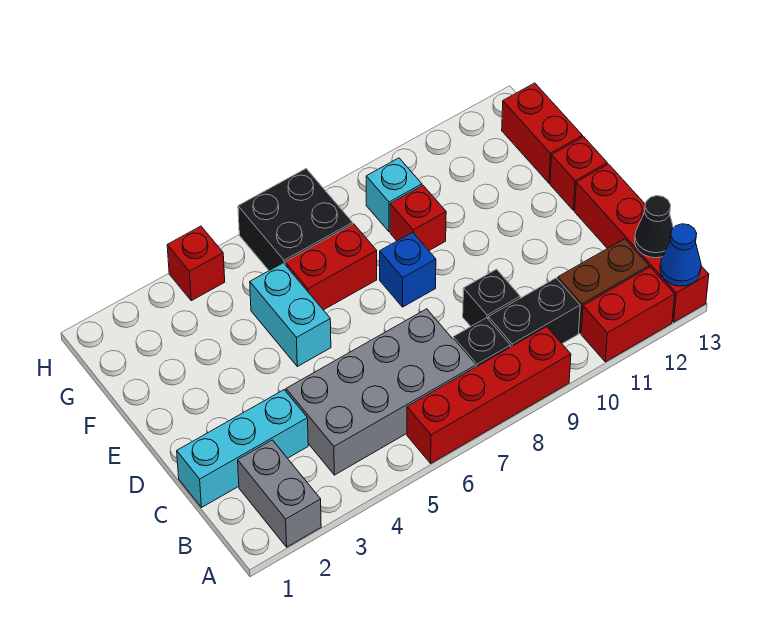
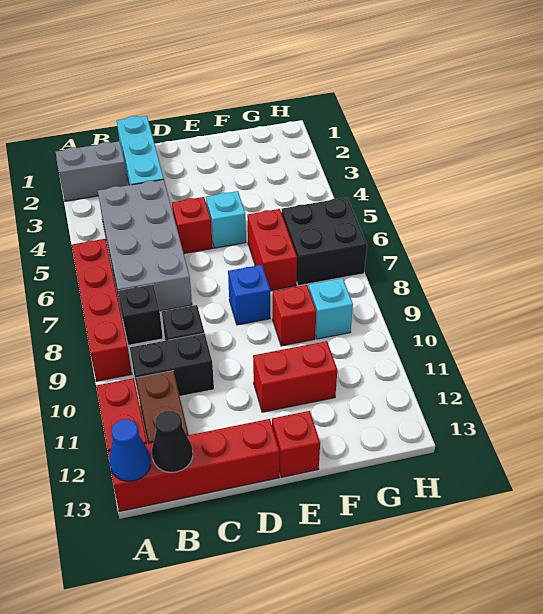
black 1x2 brick [488,278,580,347] -> black 1x2 brick turned to [130,333,214,397]
cyan 1x2 brick [250,263,331,366] -> cyan 1x1 brick [206,191,246,248]
red 1x2 brick [502,83,583,183] -> red 1x2 brick moved to [253,341,337,412]
red 1x1 brick [167,226,225,301] -> red 1x1 brick moved to [172,197,213,253]

